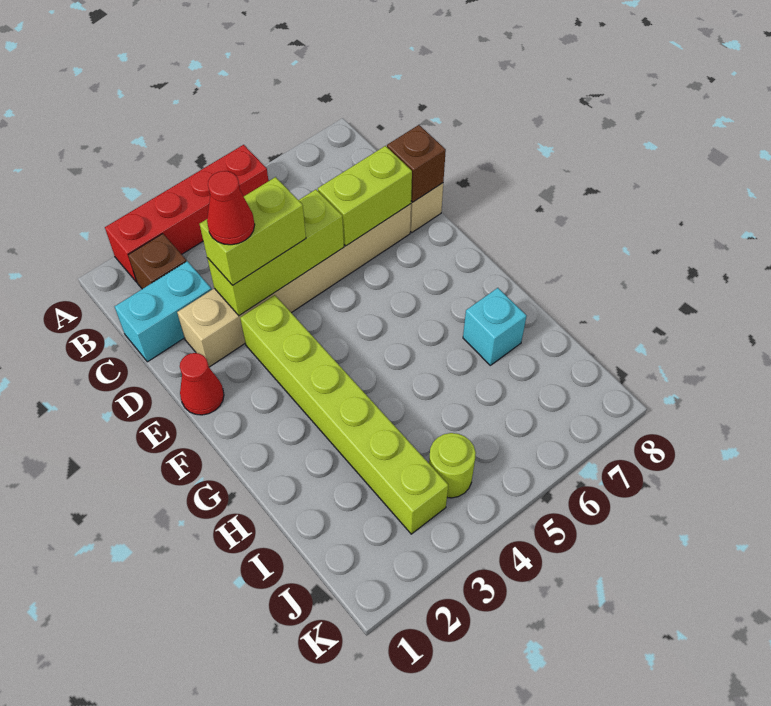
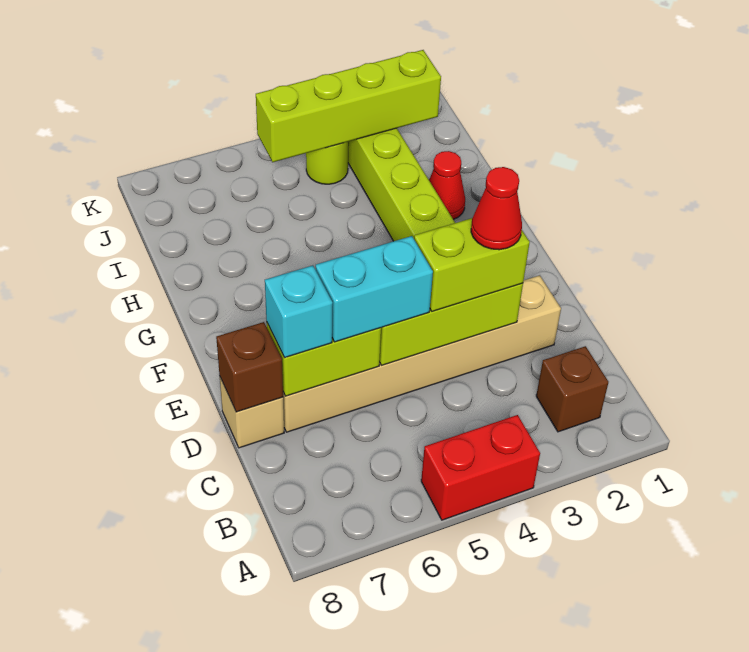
red 1x4 brick [105,145,268,282] -> red 1x2 brick [421,415,540,520]
cyan 1x2 brick [115,261,212,362] -> cyan 1x2 brick moved to [316,236,433,342]
red 1x1 cone [180,353,224,415] -> red 1x1 cone moved to [429,151,465,220]
cyan 1x1 brick [463,288,526,365] -> cyan 1x1 brick moved to [265,265,333,358]
none -> lime 1x4 brick [256,50,441,162]

